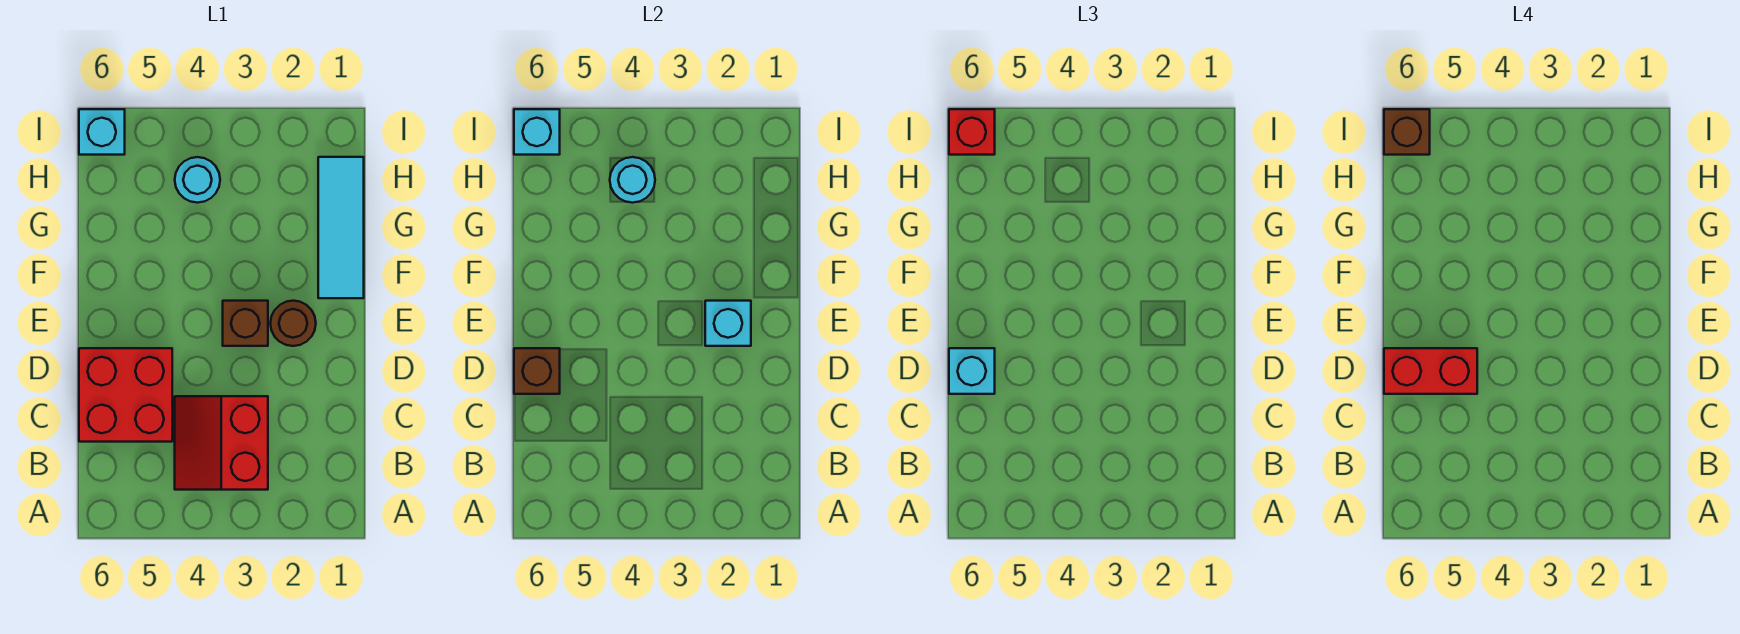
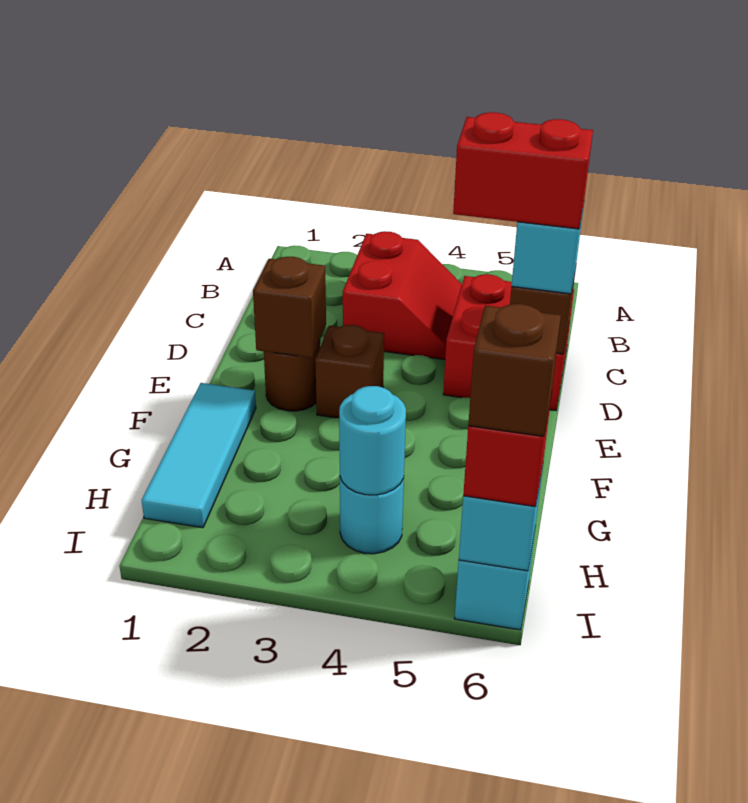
cyan 1x1 brick [705,301,751,346] -> brown 1x1 brick [253,257,326,358]

